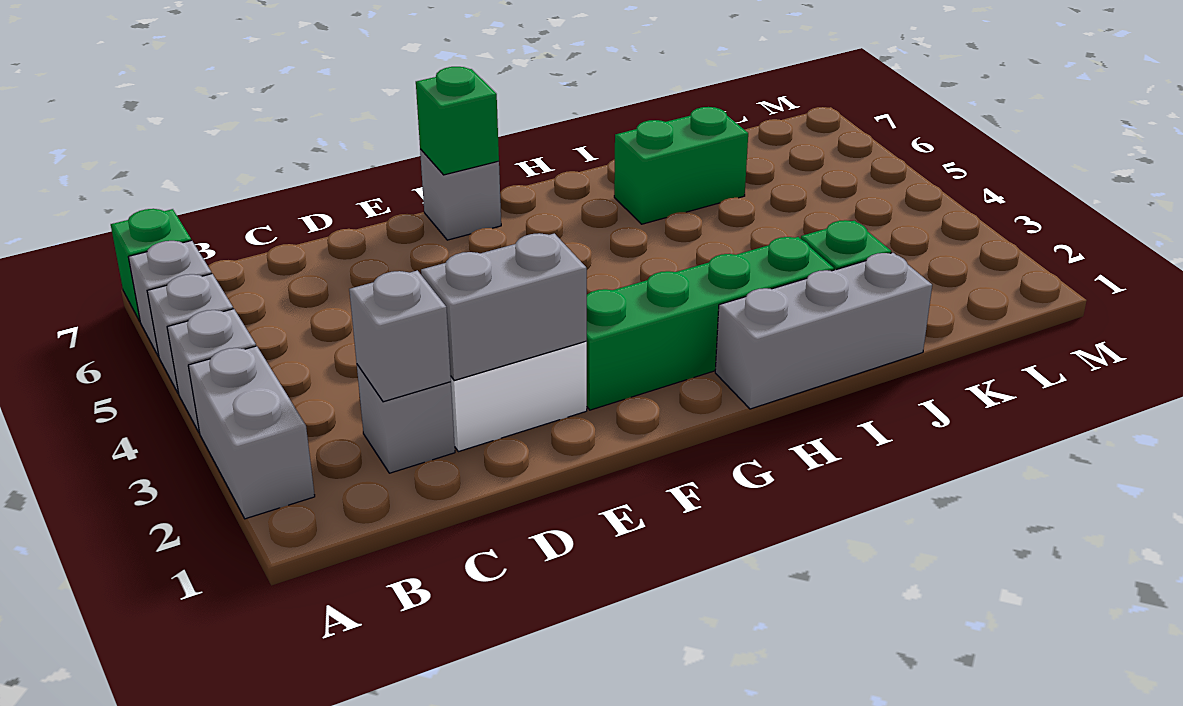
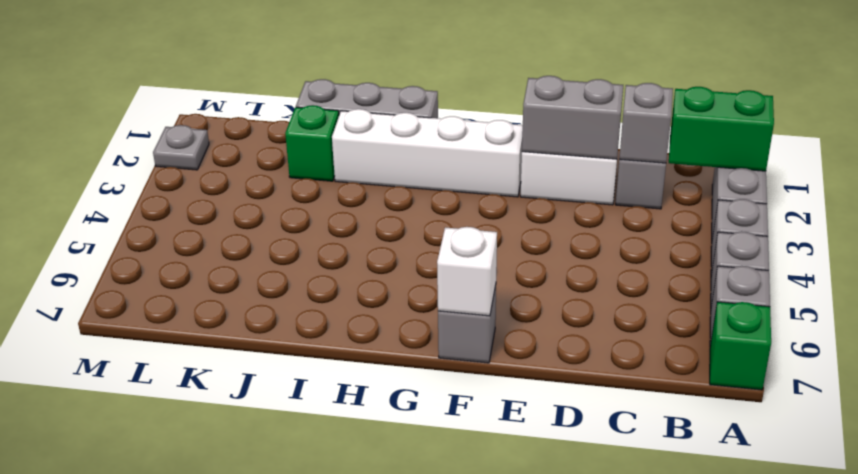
green 1x4 brick [586,237,834,410] -> white 1x4 brick [332,109,523,197]
green 1x1 brick [416,67,499,175] -> white 1x1 brick [437,227,497,316]
green 1x2 brick [614,107,748,224] -> green 1x2 brick moved to [669,87,774,171]
none -> grey 1x1 plate [153,125,209,170]

